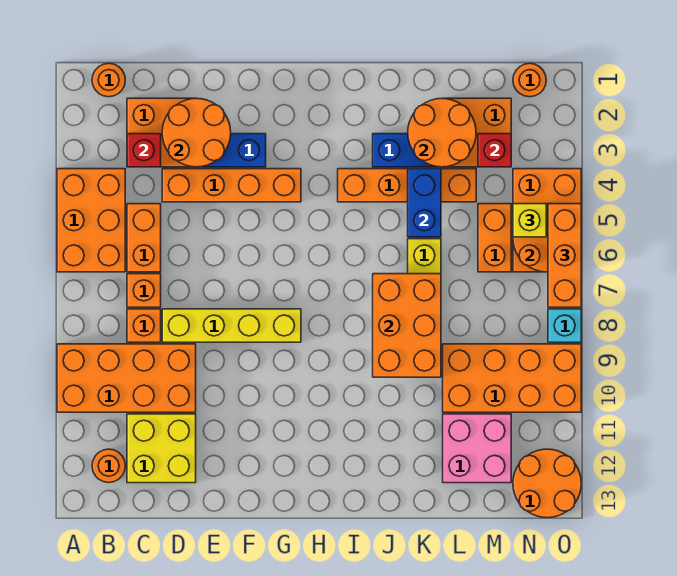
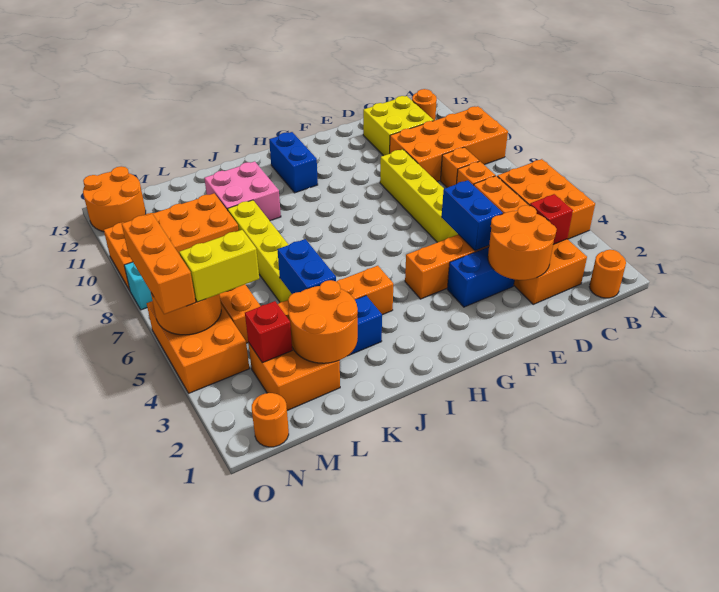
yellow 1x4 brick [162,309,301,342] -> yellow 1x4 brick turned to [380,149,458,242]
none -> blue 1x2 brick [442,180,503,251]
none -> blue 1x2 brick [269,132,318,193]
orange 2x3 brick [373,274,441,377] -> none
pink 2x2 brick [443,414,511,483] -> pink 2x2 brick moved to [204,161,281,221]
yellow 1x1 brick [513,204,546,237] -> yellow 1x2 brick [179,230,259,302]

